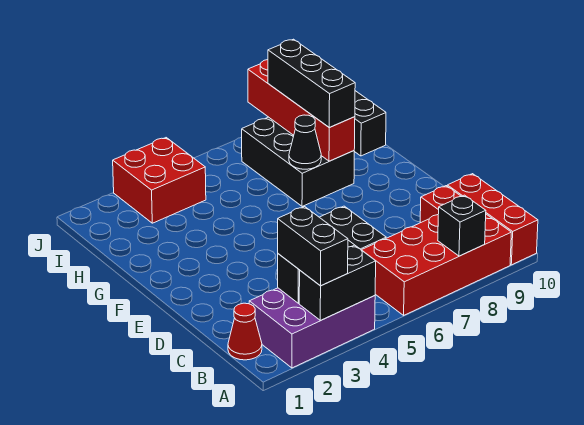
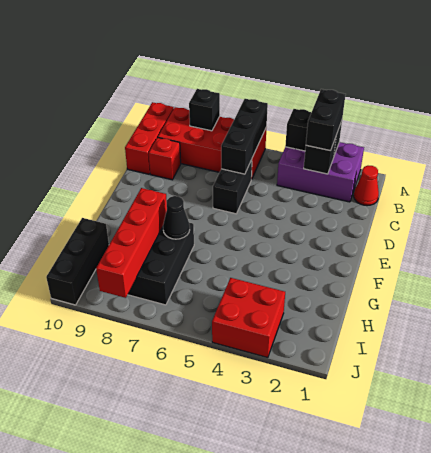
black 1x3 brick [268,39,355,127] -> black 1x3 brick moved to [221,99,268,174]

